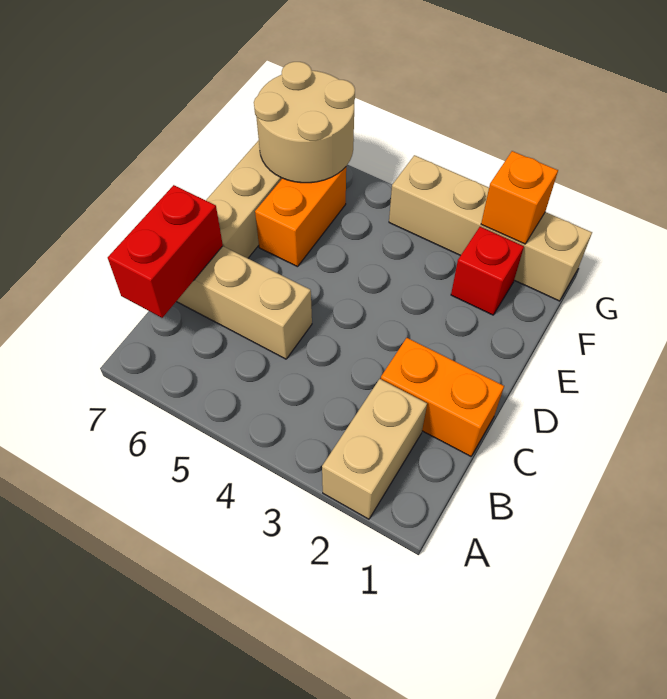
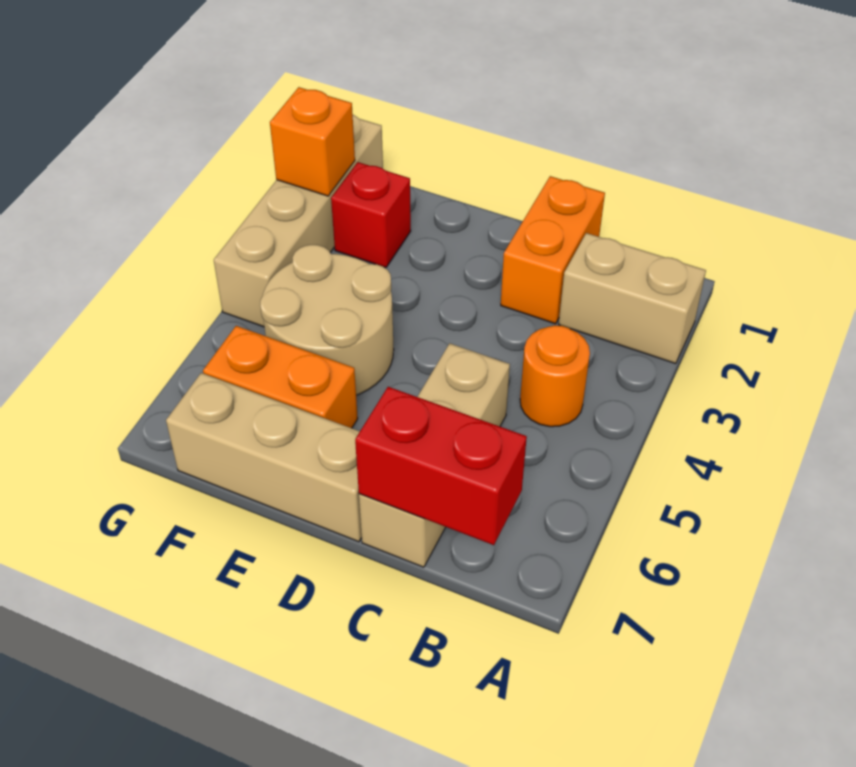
none -> orange 1x1 round brick [520,325,590,427]
tan 2x2 round brick [254,62,355,183] -> tan 2x2 round brick moved to [260,245,394,395]

